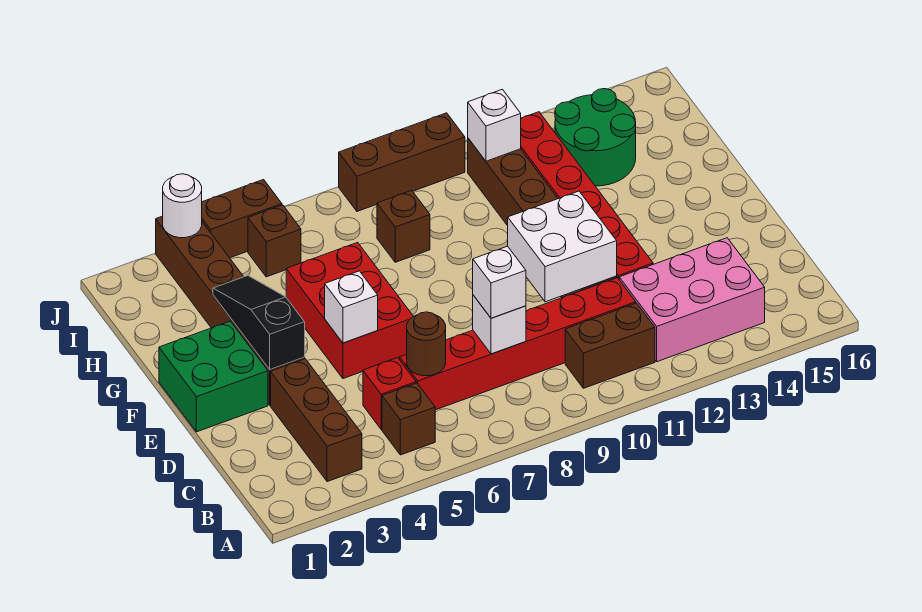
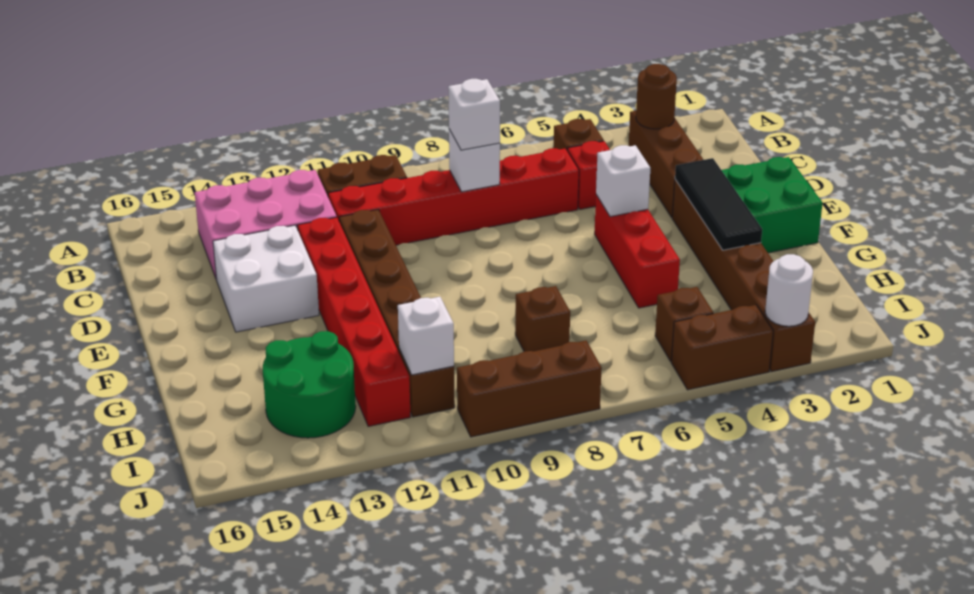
brown 1x1 round brick [407,312,446,376] -> brown 1x1 round brick moved to [636,64,677,129]
white 2x2 brick [508,191,617,302] -> white 2x2 brick moved to [213,225,319,332]
black 1x3 slope [213,276,305,370] -> black 1x3 tile [675,158,762,250]
red 2x3 brick [286,242,413,379] -> red 1x3 brick [595,195,680,308]

